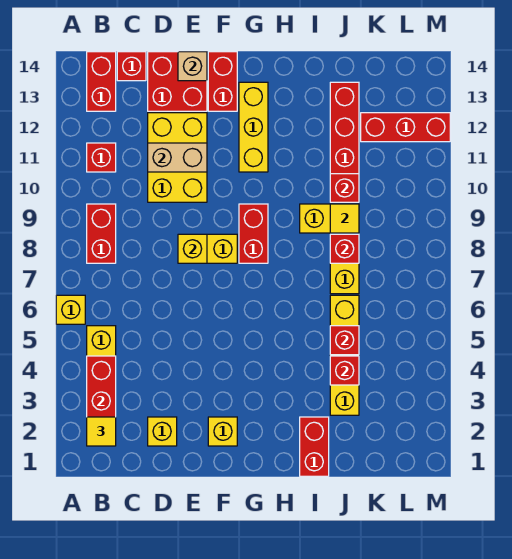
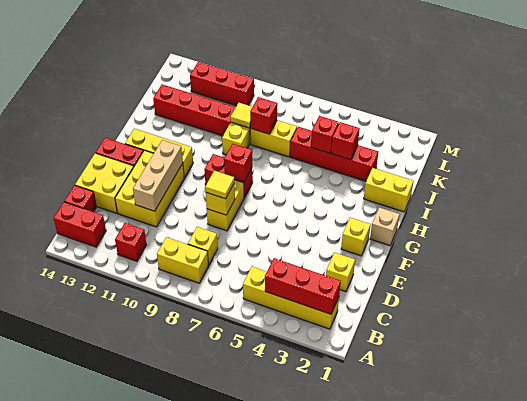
yellow 1x1 brick [56,295,85,324] -> yellow 1x1 brick moved to [188,227,218,265]
yellow 1x1 tile [87,417,116,446] -> yellow 1x1 tile moved to [205,171,234,199]
red 1x2 brick [87,204,116,263] -> yellow 1x2 brick [157,237,209,283]
yellow 2x3 brick [148,113,207,202] -> yellow 2x3 brick turned to [115,150,184,227]
tan 1x2 brick [148,143,207,172] -> tan 1x3 brick [133,140,183,211]
red 2x2 brick [148,52,207,111] -> yellow 2x2 brick [75,153,134,213]
tan 1x1 brick [178,52,207,81] -> tan 1x1 brick moved to [370,207,400,246]
red 1x2 brick [300,417,329,476] -> yellow 1x2 brick [364,168,413,212]
yellow 1x4 brick [330,295,359,415] -> red 1x4 brick [290,127,378,181]
red 1x1 brick [330,174,359,202] -> red 1x1 brick moved to [224,144,252,182]
red 1x3 brick [361,113,450,142] -> red 1x3 brick turned to [190,62,254,106]

